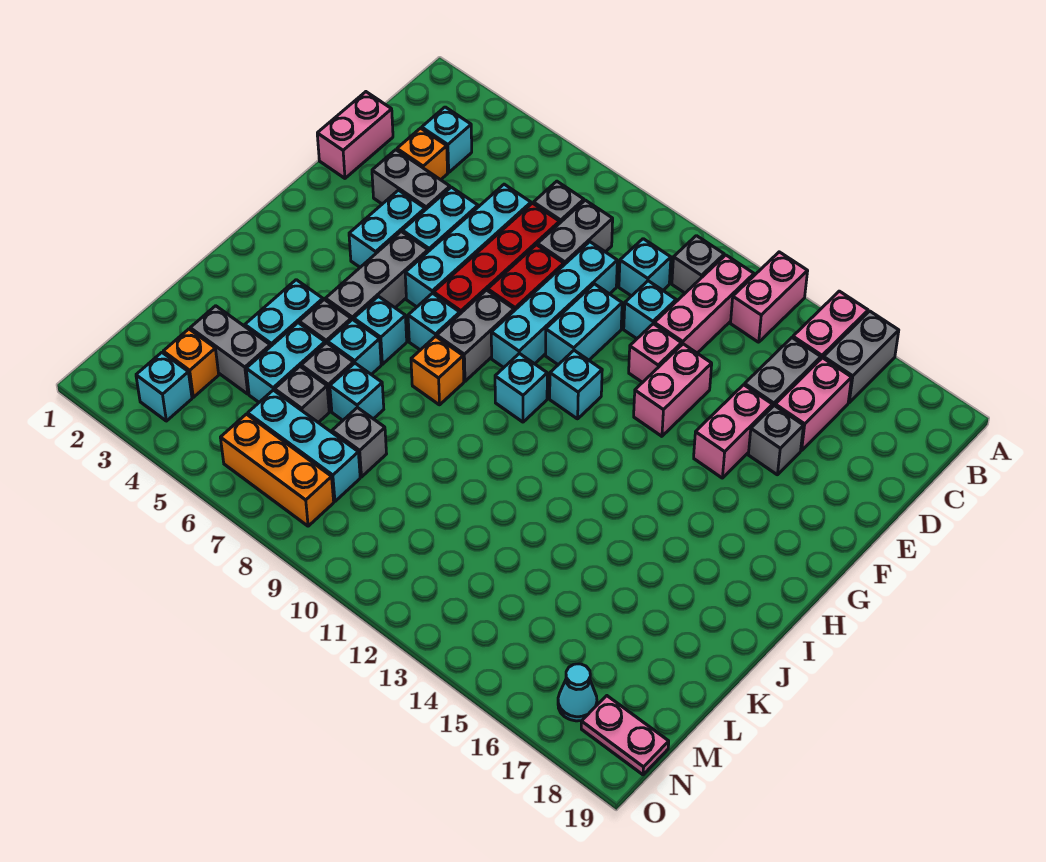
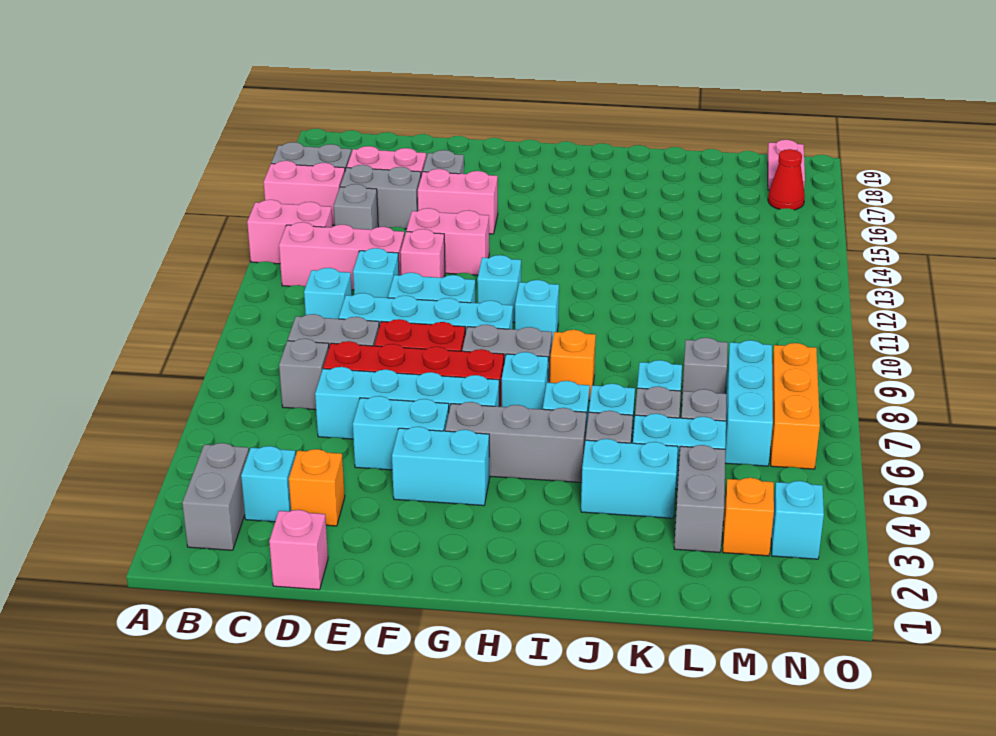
grey 1x1 brick [672,236,724,293] -> grey 1x1 brick moved to [334,184,378,230]
pink 1x2 brick [317,92,393,178] -> pink 1x1 brick [269,510,328,590]
grey 1x2 brick [372,150,450,210] -> grey 1x2 brick moved to [182,443,249,550]
cyan 1x1 cone [558,664,597,721] -> red 1x1 cone [768,149,805,210]

